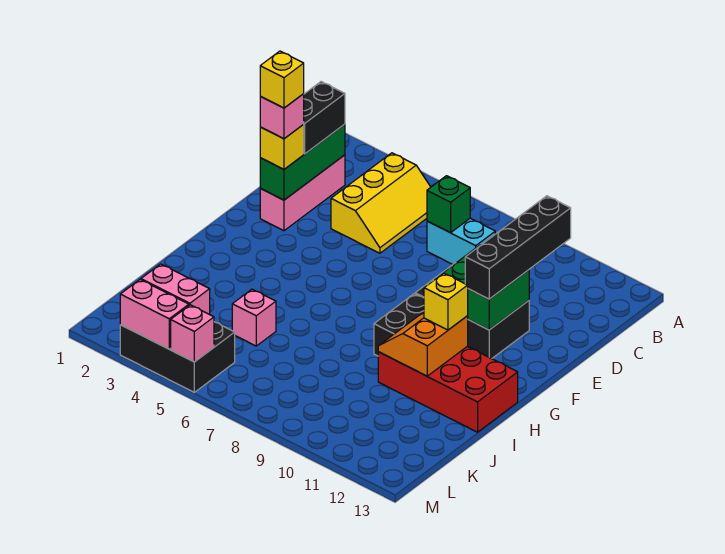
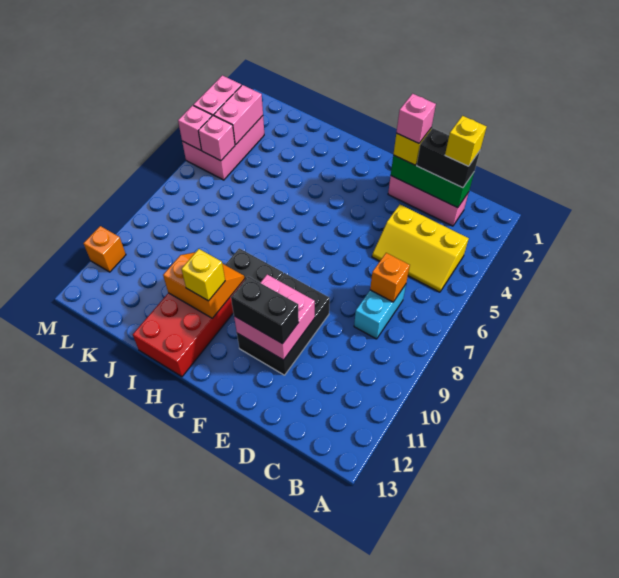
green 1x1 brick [427,176,470,233] -> orange 1x1 brick [370,253,410,302]
black 1x4 brick [465,196,571,299] -> black 1x2 brick [231,276,299,344]
yellow 1x1 brick [260,51,304,108] -> yellow 1x1 brick moved to [445,116,487,166]
green 2x2 brick [441,245,529,330] -> pink 2x2 brick [234,275,315,360]
pink 1x1 brick [232,289,276,346] -> pink 1x1 brick moved to [199,115,235,161]
black 2x3 brick [120,322,235,392] -> pink 2x3 brick [182,116,264,180]
none -> orange 1x1 brick [84,226,126,272]

